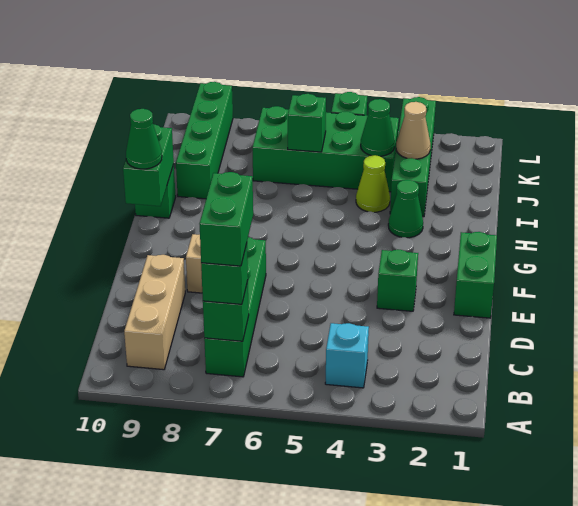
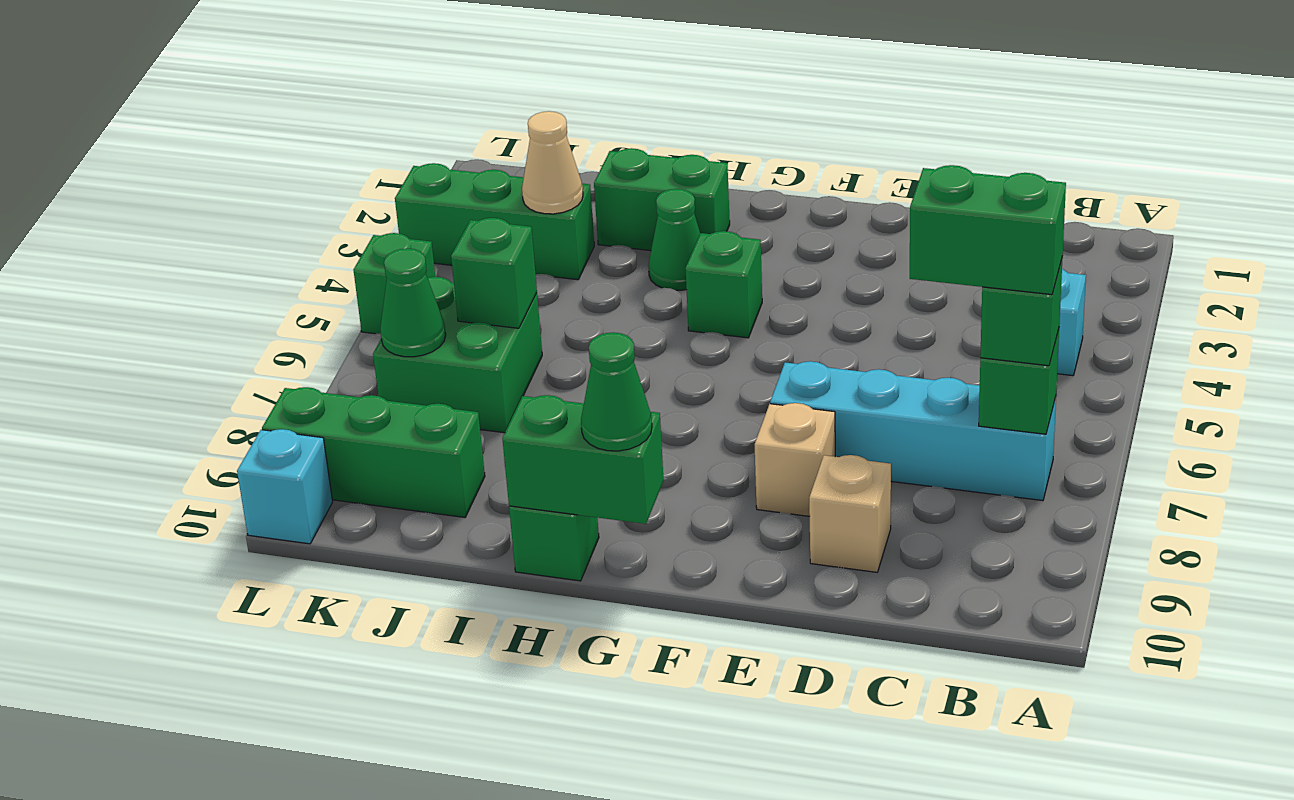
green 1x4 brick [204,237,266,377] -> cyan 1x4 brick [770,361,1056,501]
tan 1x3 brick [124,255,185,370] -> tan 1x1 brick [809,455,891,572]
green 1x2 brick [454,232,497,318] -> green 1x2 brick moved to [594,148,730,251]
green 1x1 brick [377,250,418,311] -> green 1x1 brick moved to [686,231,762,338]
green 1x4 brick [390,97,436,217] -> green 1x3 brick [395,163,594,280]
lime 1x1 cone [356,155,390,212] -> none
green 1x4 brick [176,82,233,199] -> green 1x3 brick [262,387,485,517]
green 2x4 brick [252,106,399,192] -> green 2x2 brick [373,277,542,433]
green 1x1 cone [361,99,395,156] -> green 1x1 cone moved to [380,248,446,357]
none -> cyan 1x1 brick [237,429,333,544]

